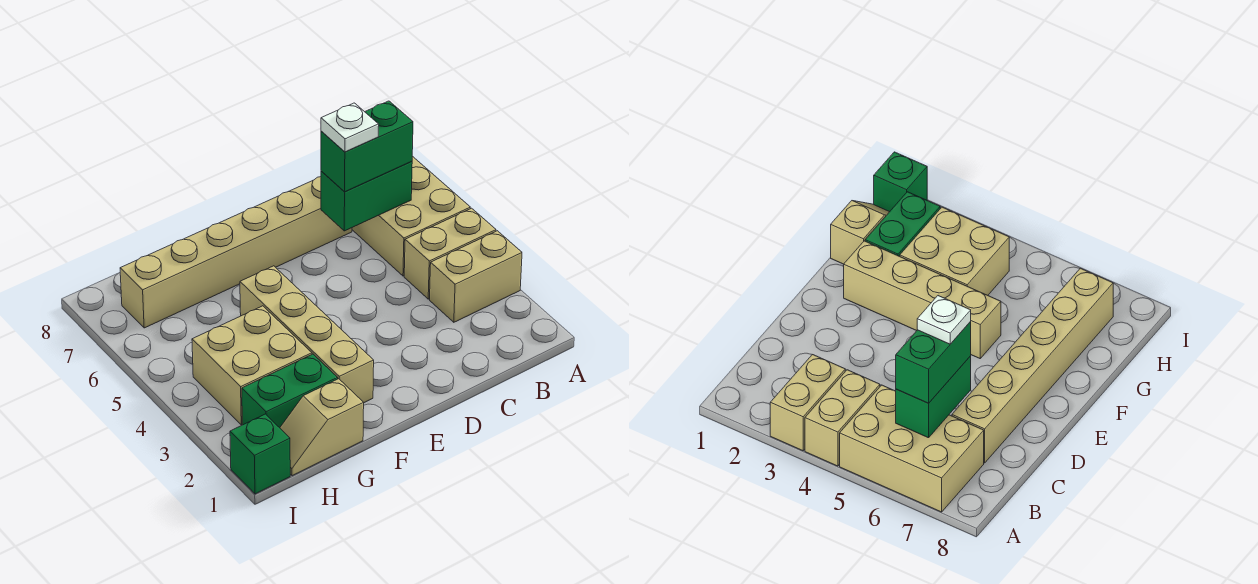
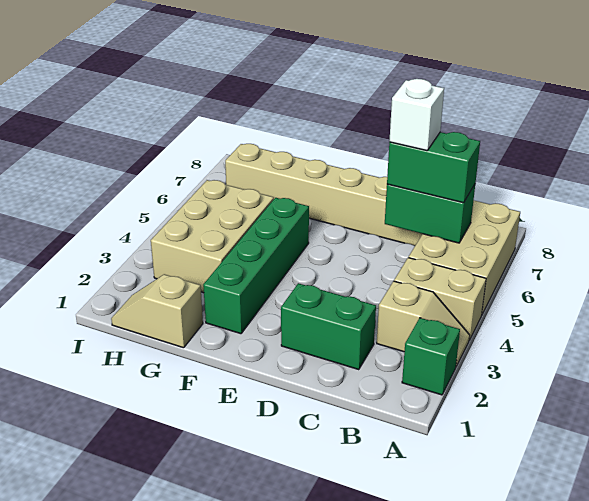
tan 1x2 brick [430,231,522,322] -> tan 1x2 slope [377,281,470,366]
white 1x1 plate [321,103,379,152] -> white 1x1 brick [389,79,444,151]
tan 1x4 brick [240,266,374,403] -> green 1x4 brick [203,198,309,334]
green 1x2 brick [242,354,338,428] -> green 1x2 brick moved to [281,283,376,370]
tan 2x2 brick [192,306,312,425] -> tan 2x3 brick [151,180,274,293]
green 1x1 brick [230,414,290,494] -> green 1x1 brick moved to [402,318,460,395]

